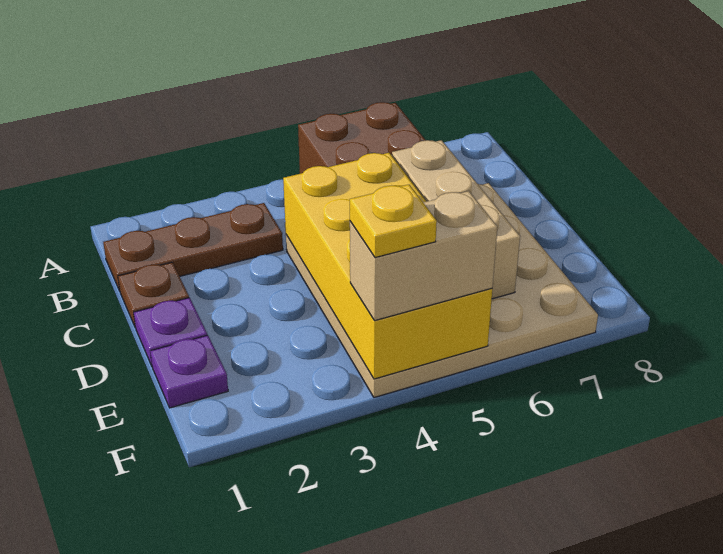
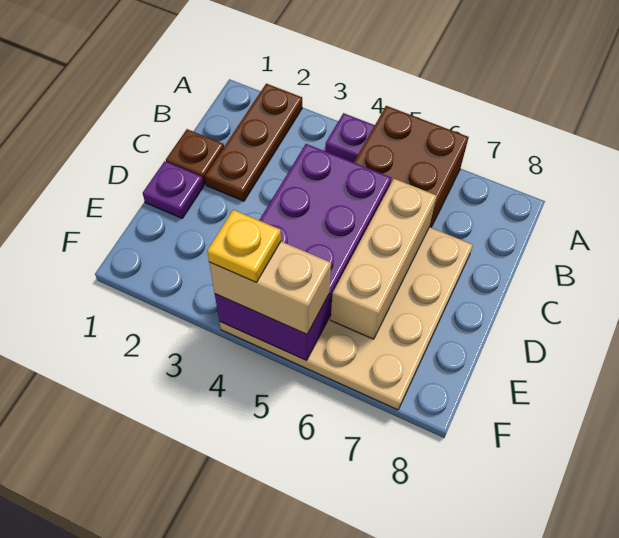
brown 1x3 plate [103,203,283,291] -> brown 1x3 plate turned to [205,84,302,201]
yellow 2x4 brick [283,153,492,379] -> purple 2x4 brick [215,144,391,361]
purple 1x1 plate [150,335,228,408] -> purple 1x1 plate moved to [325,113,375,162]

